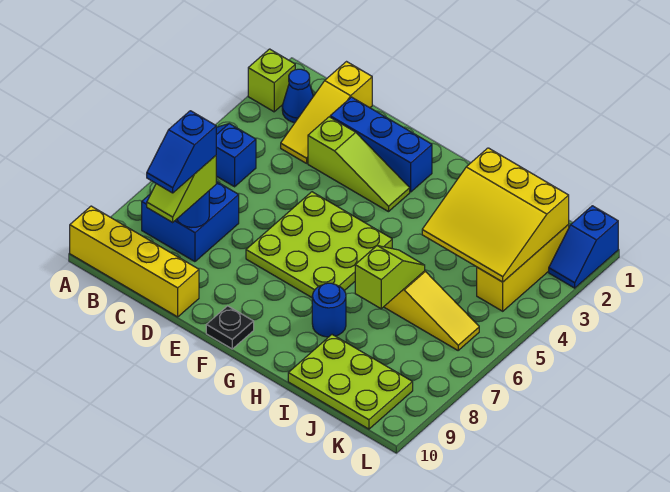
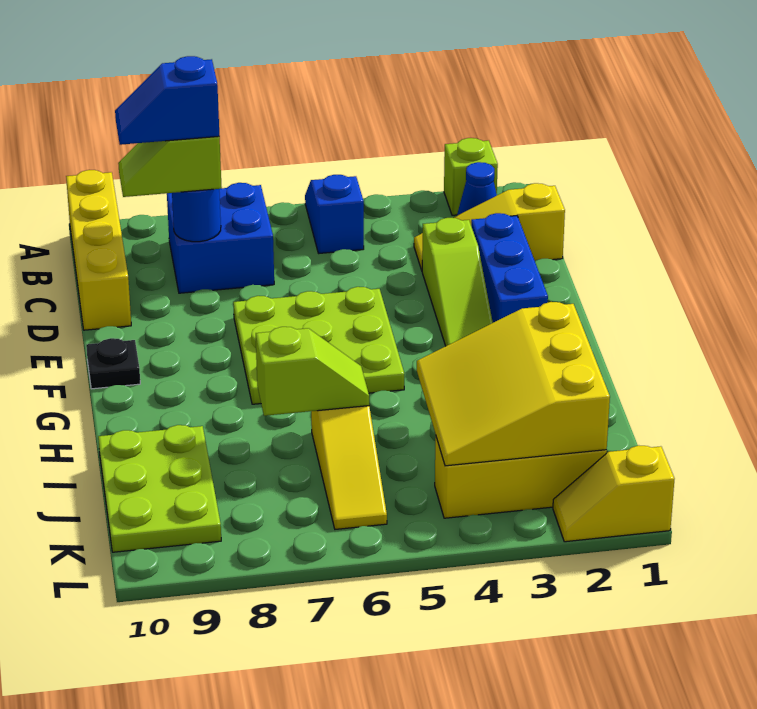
blue 1x1 round brick [312,283,346,337] -> none
blue 1x2 slope [549,206,618,288] -> yellow 1x2 slope [553,445,674,542]

